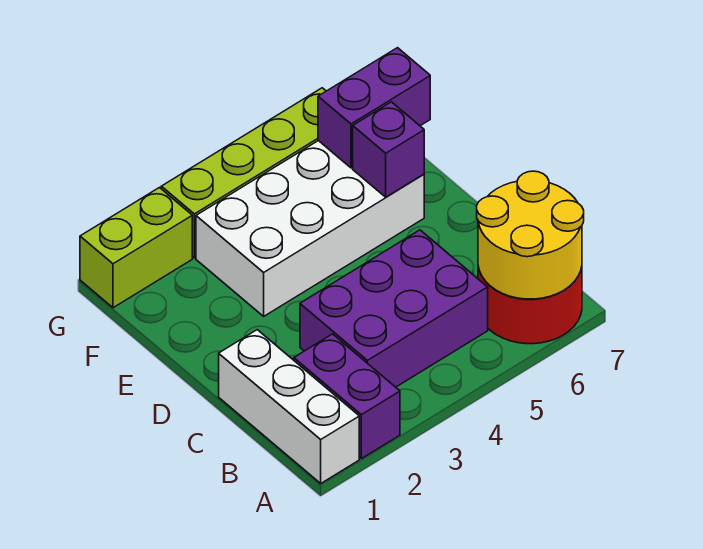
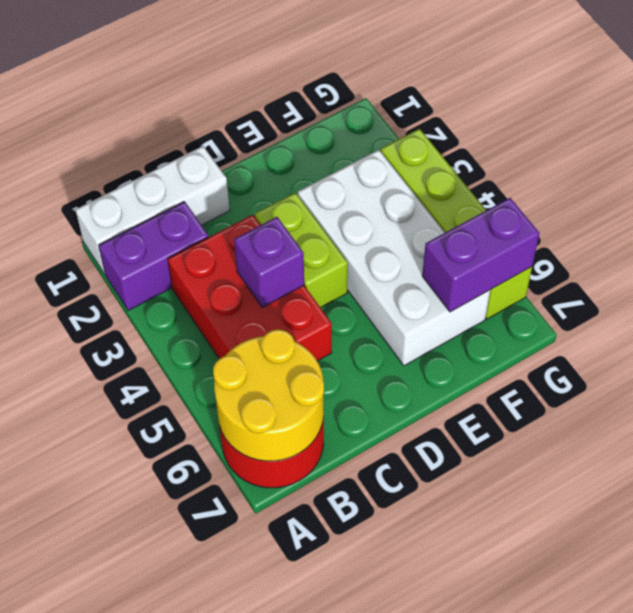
purple 2x3 brick [300,230,488,387] -> red 2x3 brick [168,215,332,361]
purple 1x1 brick [353,102,424,197] -> purple 1x1 brick moved to [234,217,304,307]
purple 1x2 brick [318,48,430,168] -> purple 1x2 brick turned to [422,198,540,312]
lime 1x2 brick [80,188,192,308] -> lime 1x2 brick moved to [255,193,348,308]

